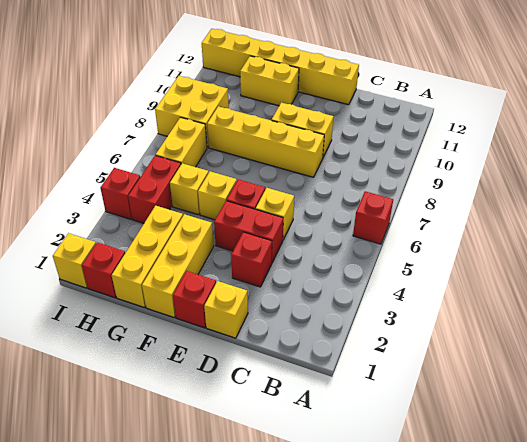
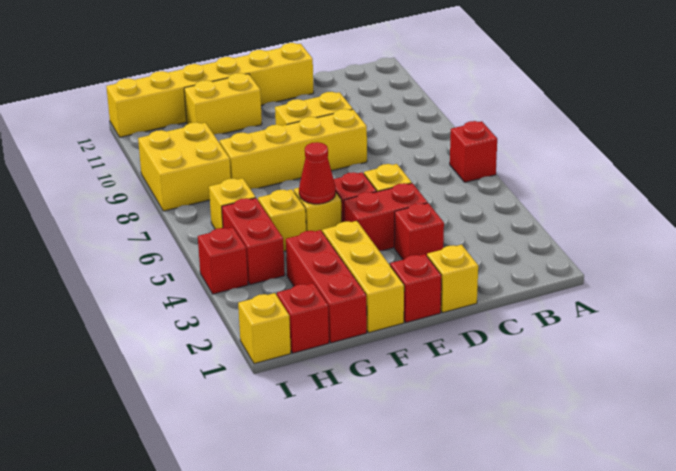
none -> red 1x1 cone [299,142,336,204]
yellow 1x3 brick [112,206,183,308] -> red 1x3 brick [286,230,367,343]
yellow 1x2 brick [156,117,207,167] -> yellow 1x1 brick [209,178,256,229]

